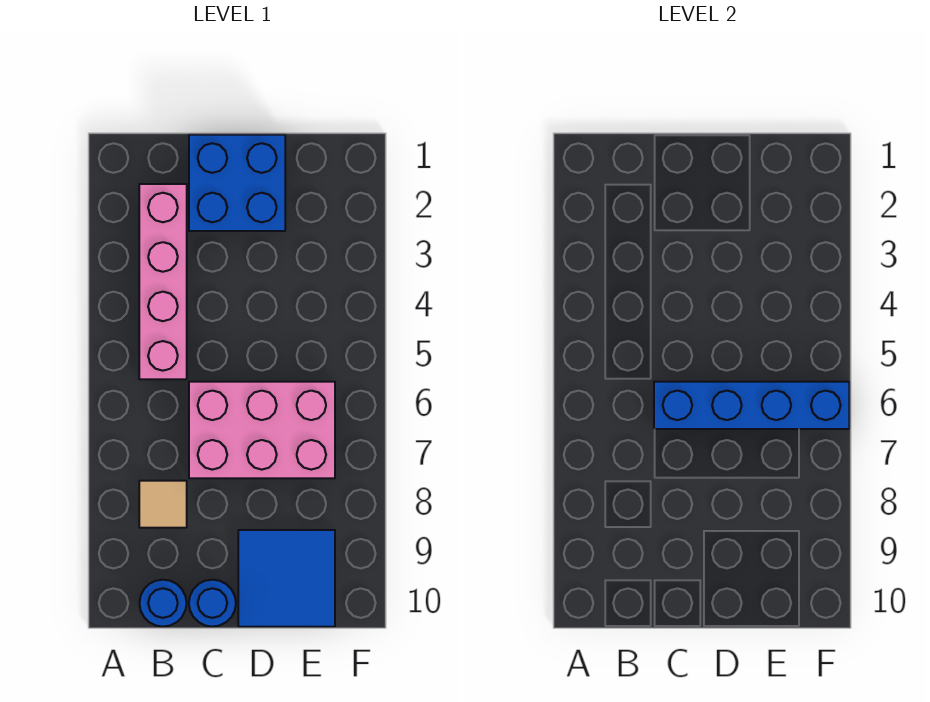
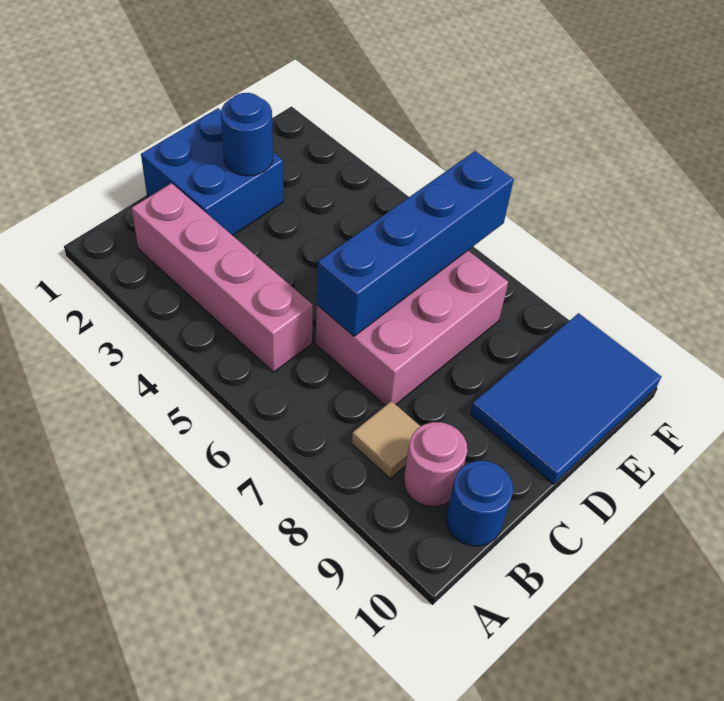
none -> pink 1x1 round brick [404,422,467,507]
blue 1x1 round brick [189,580,236,627] -> blue 1x1 round brick moved to [221,93,273,176]
blue 2x2 tile [238,530,335,627] -> blue 2x3 tile [470,313,661,484]

